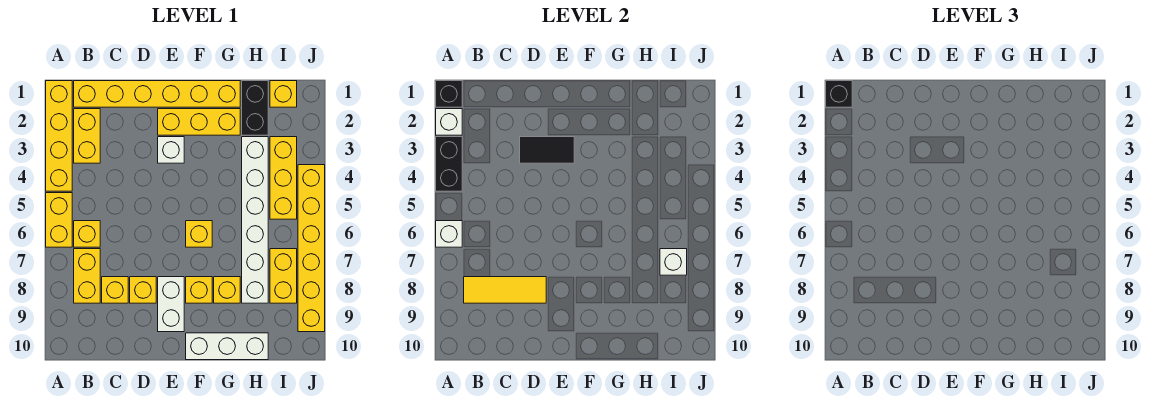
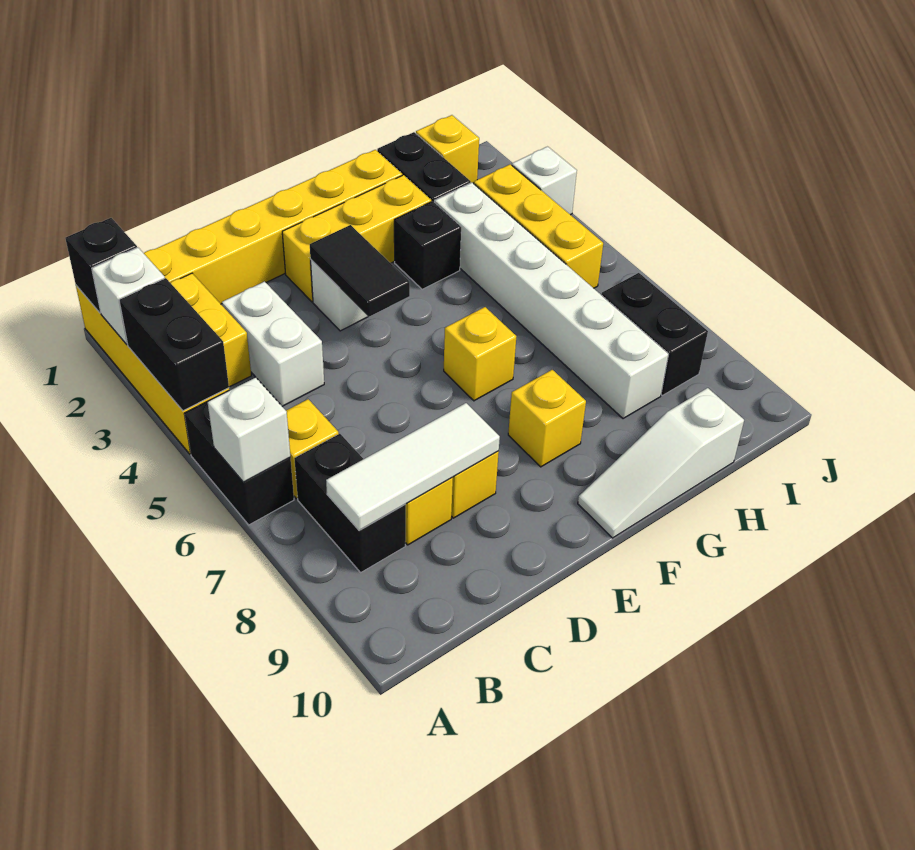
black 1x1 brick [826,81,852,107] -> black 1x1 brick moved to [394,201,461,289]
yellow 1x2 brick [46,193,72,247] -> black 1x2 brick [184,390,294,525]
yellow 1x2 brick [74,249,100,303] -> black 1x2 brick [294,434,406,572]
yellow 1x3 tile [464,277,546,303] -> white 1x3 tile [326,403,500,530]
black 1x2 tile [520,137,574,163] -> black 1x2 tile turned to [310,225,410,317]
white 1x2 brick [158,277,184,332] -> white 1x2 brick moved to [222,282,324,406]
white 1x3 brick [186,333,268,360] -> white 1x3 slope [578,388,744,538]
yellow 1x1 brick [214,277,240,303] -> none
yellow 1x2 brick [270,249,297,303] -> black 1x2 brick [601,273,708,395]
white 1x1 brick [660,249,687,275] -> white 1x1 brick moved to [512,147,577,215]
yellow 1x6 brick [298,165,325,332] -> none

